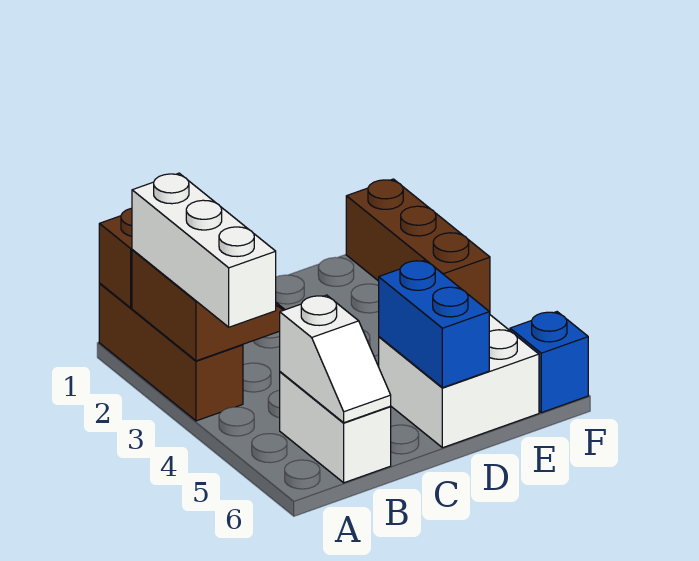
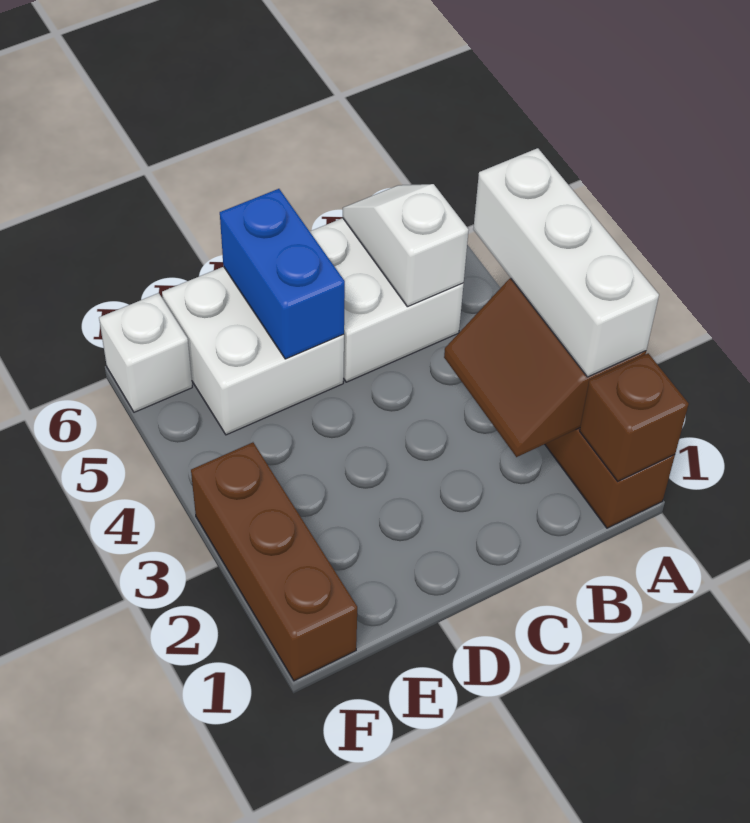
white 1x2 brick [280,372,391,483] -> white 2x2 brick [310,218,464,382]
blue 1x1 brick [510,312,588,413] -> white 1x1 brick [99,293,192,412]

